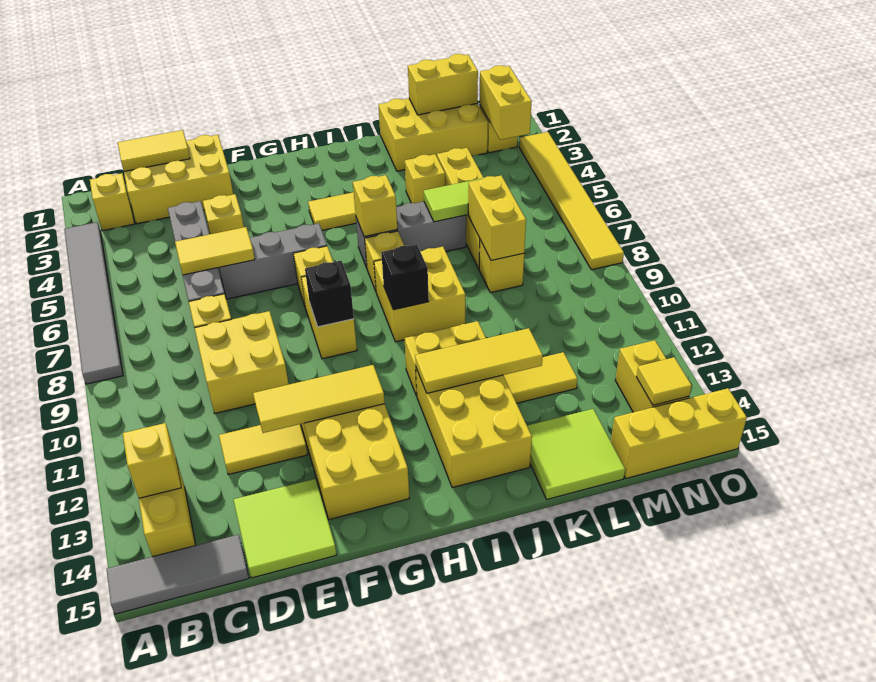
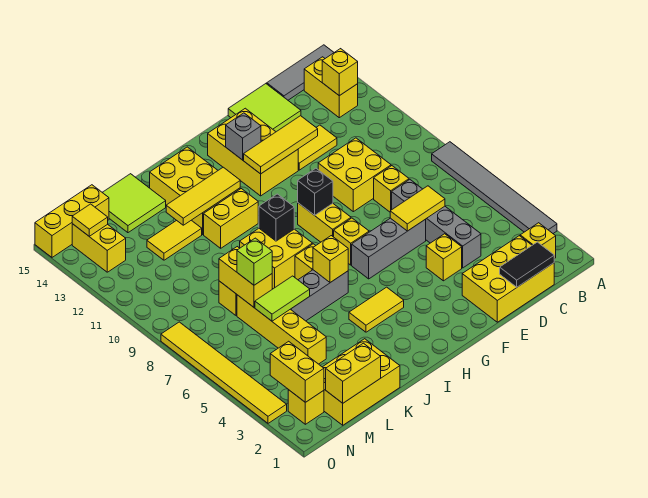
yellow 1x2 tile [118,130,190,171] -> black 1x2 tile [500,242,554,287]
none -> grey 1x1 brick [226,113,261,160]
yellow 1x1 brick [405,154,445,203] -> none
none -> lime 1x1 brick [237,238,272,285]

